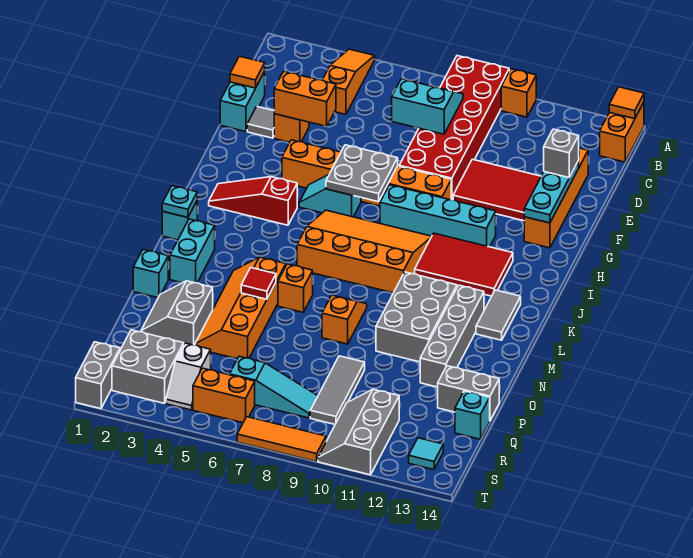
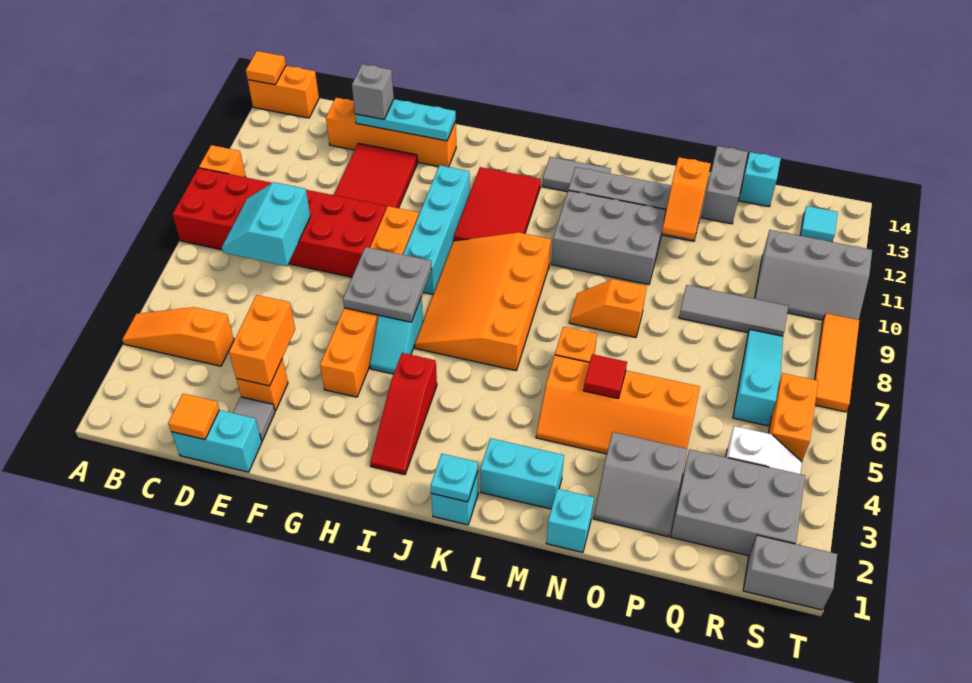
none -> orange 1x2 slope [662,157,711,239]
grey 2x2 brick [112,330,184,403] -> grey 2x3 brick [670,449,805,556]

